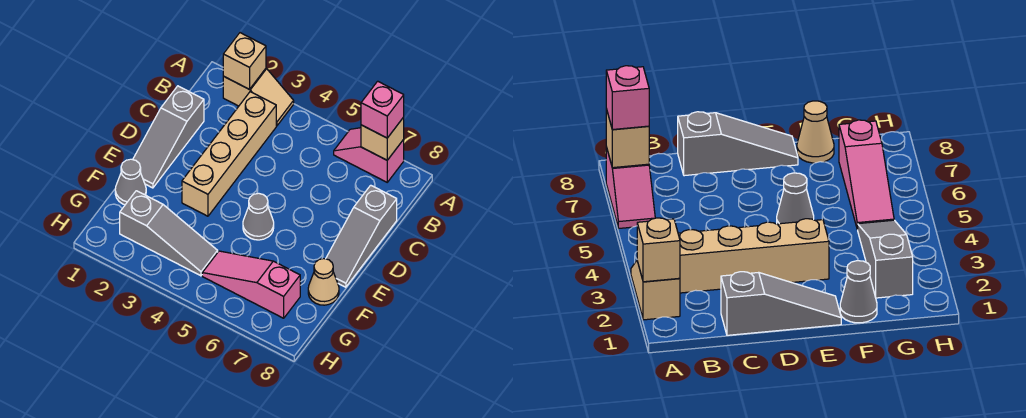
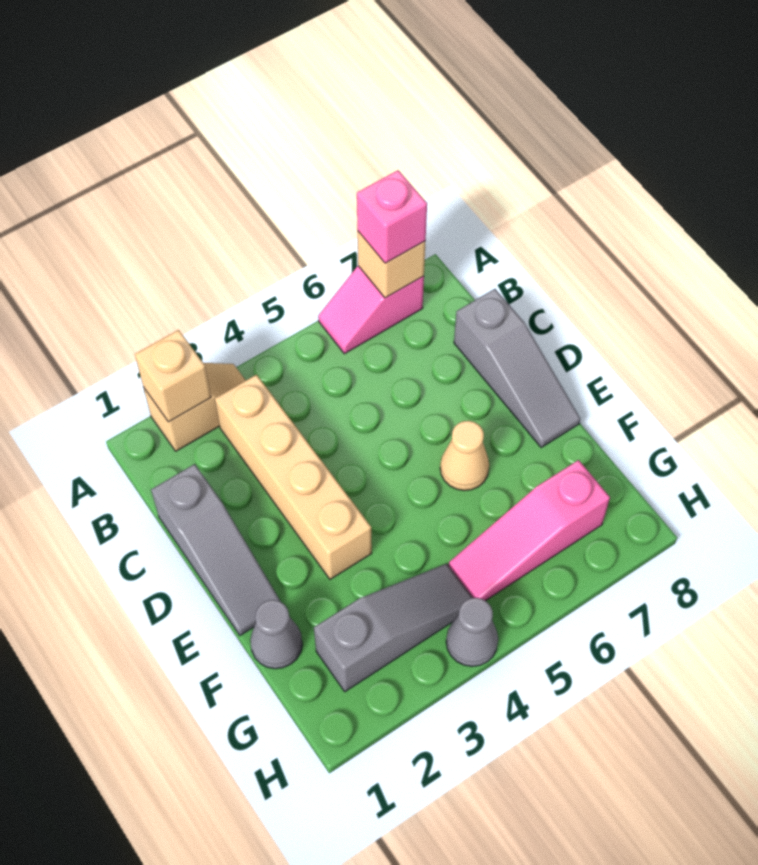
grey 1x1 cone [243,193,274,240] -> grey 1x1 cone moved to [446,598,498,666]
tan 1x1 cone [308,259,339,305] -> tan 1x1 cone moved to [440,421,489,491]

